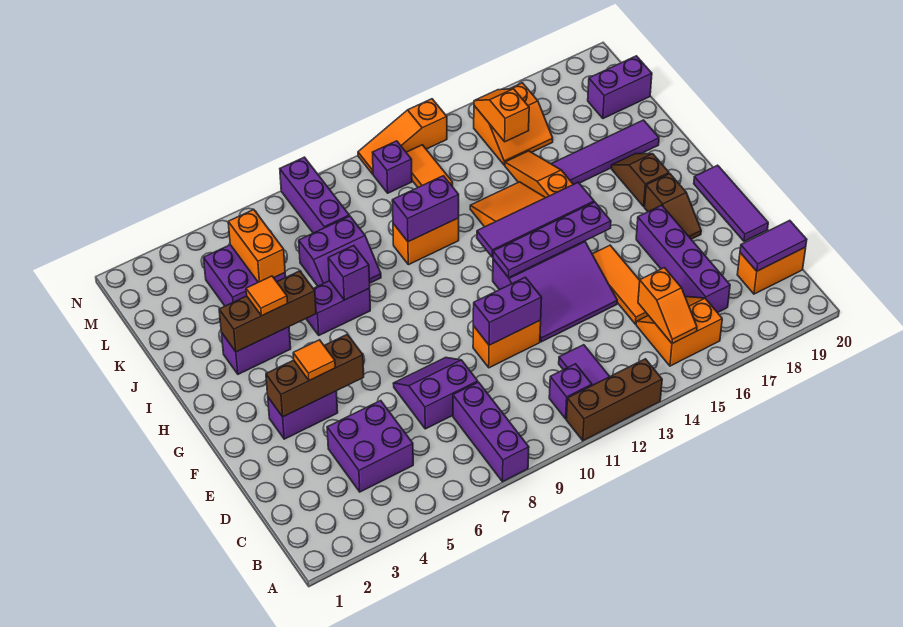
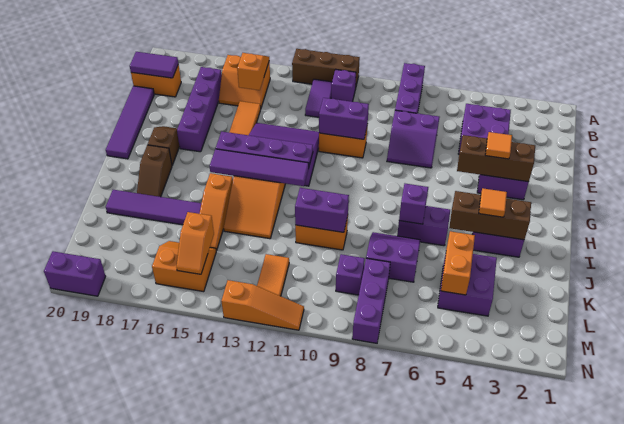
purple 1x3 tile [694,165,768,241] -> purple 1x4 tile [106,86,154,159]
purple 1x2 brick [588,56,652,119] -> purple 1x2 brick moved to [44,251,106,296]
purple 1x1 brick [373,141,412,193] -> purple 1x1 brick moved to [336,254,365,295]

